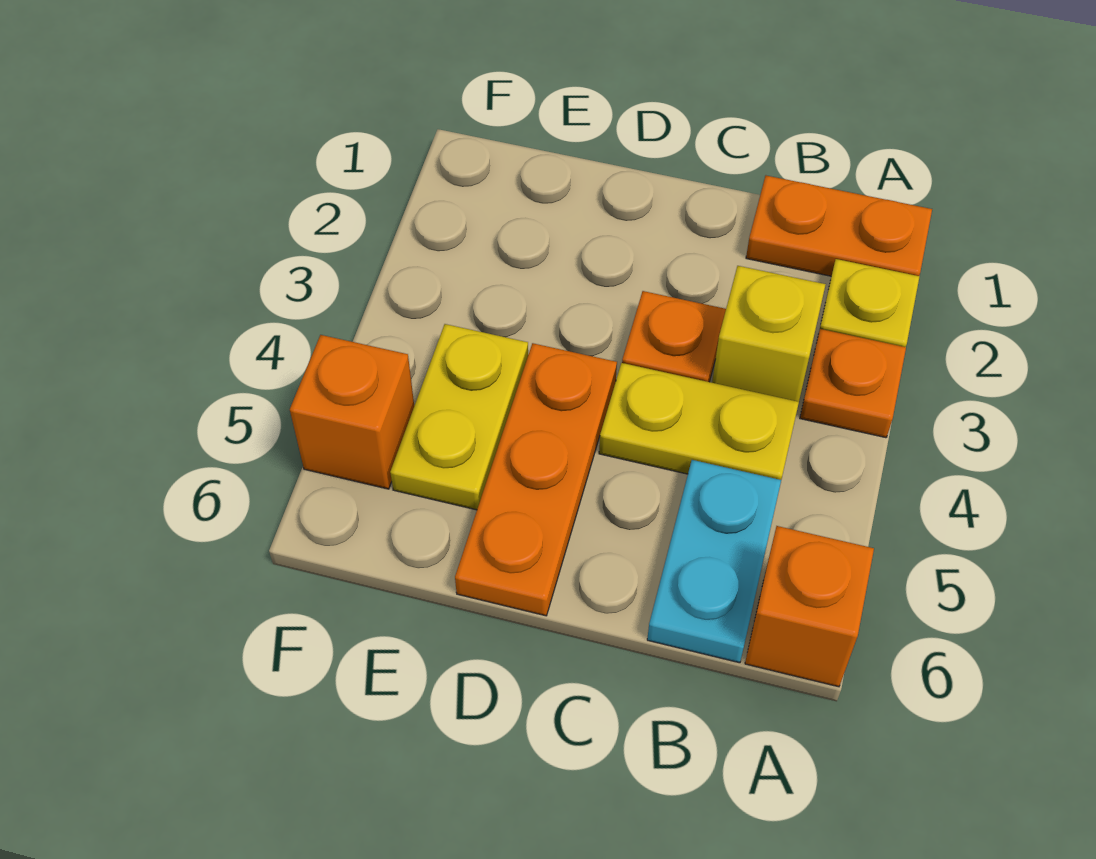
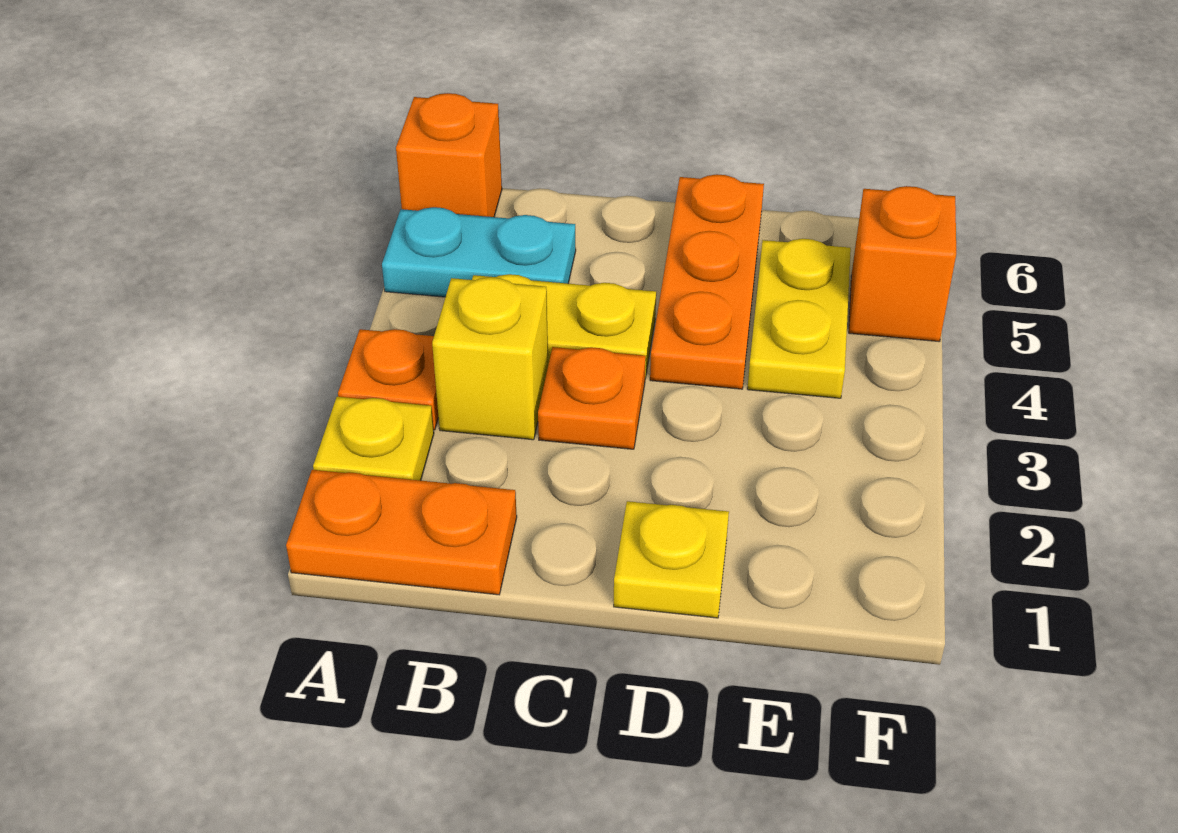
cyan 1x2 plate [647,460,781,663] -> cyan 1x2 plate turned to [382,207,576,297]
none -> yellow 1x1 plate [614,501,729,618]

